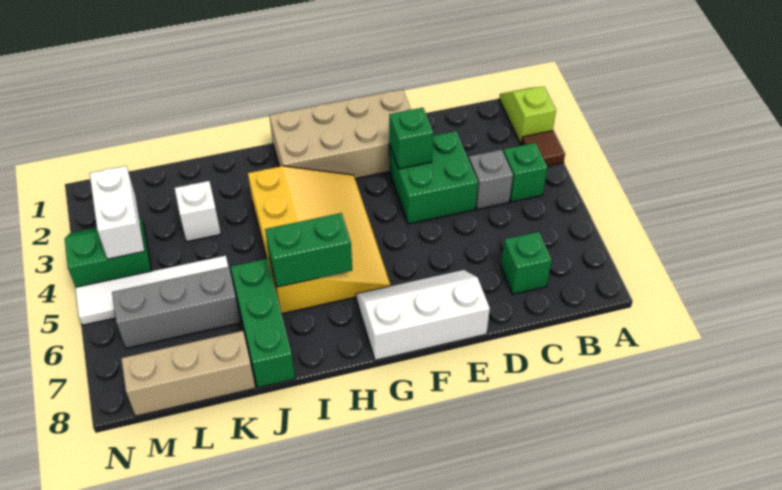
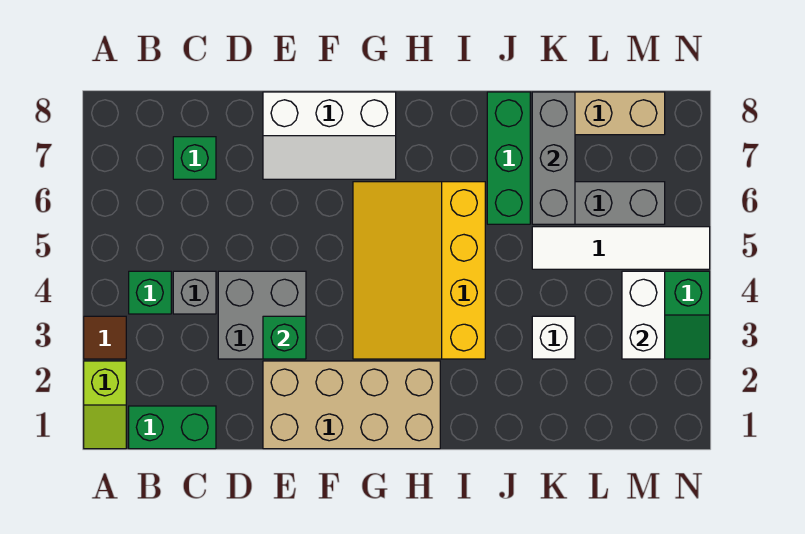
green 2x2 brick [389,131,478,224] -> grey 2x2 brick [218,271,306,359]
green 1x2 brick [265,213,352,287] -> green 1x2 brick moved to [129,406,216,449]
none -> grey 1x3 brick [532,92,575,224]

